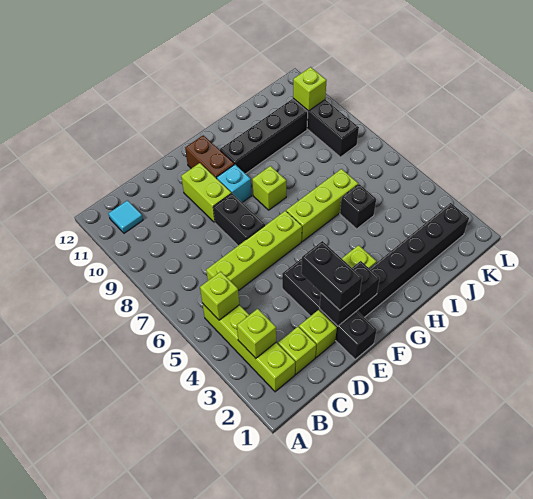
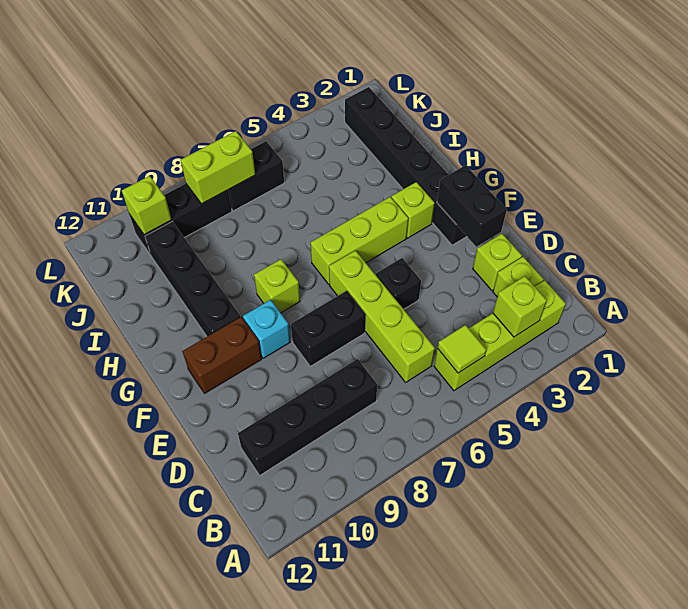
lime 1x1 brick [200,271,239,320] -> lime 1x1 tile [438,325,486,373]
cyan 1x1 tile [108,200,143,233] -> none
black 1x4 brick [282,259,377,359] -> black 1x4 brick moved to [238,359,377,475]
black 1x2 brick [301,241,362,310] -> black 1x2 brick moved to [228,141,284,211]
lime 1x2 brick [181,163,231,223] -> lime 1x2 brick moved to [181,131,255,204]
lime 1x3 brick [286,169,358,241] -> lime 1x3 brick turned to [311,197,408,284]
black 1x1 brick [340,184,376,229] -> black 1x1 brick moved to [376,258,421,309]

